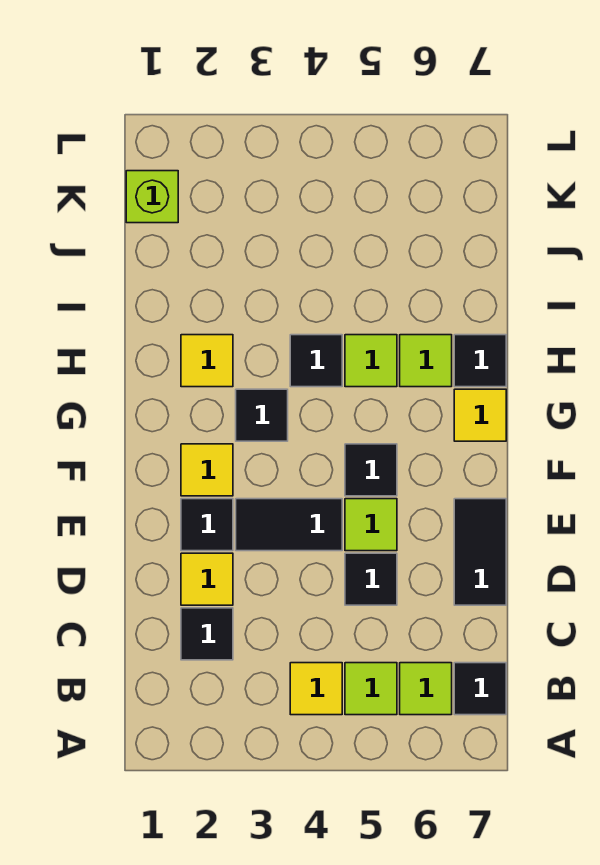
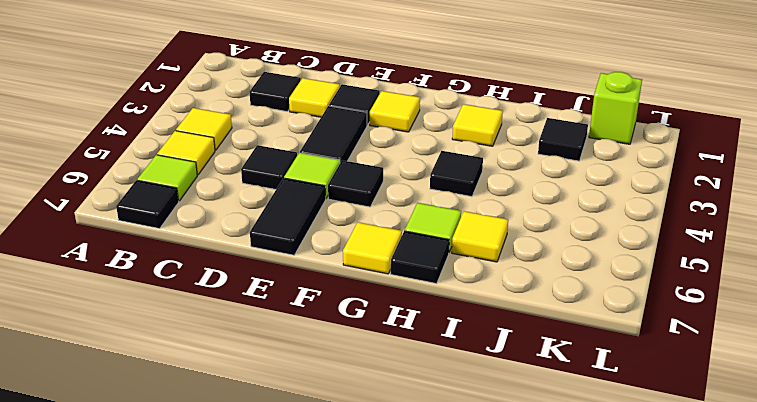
lime 1x1 tile [345,663,397,715] -> yellow 1x1 tile [157,131,215,175]
black 1x2 tile [454,499,506,605] -> black 1x2 tile turned to [250,178,326,255]
black 1x1 tile [236,389,288,441] -> black 1x1 tile moved to [538,118,588,161]
lime 1x1 tile [345,335,397,387] -> none
none -> yellow 1x1 tile [452,211,508,262]

